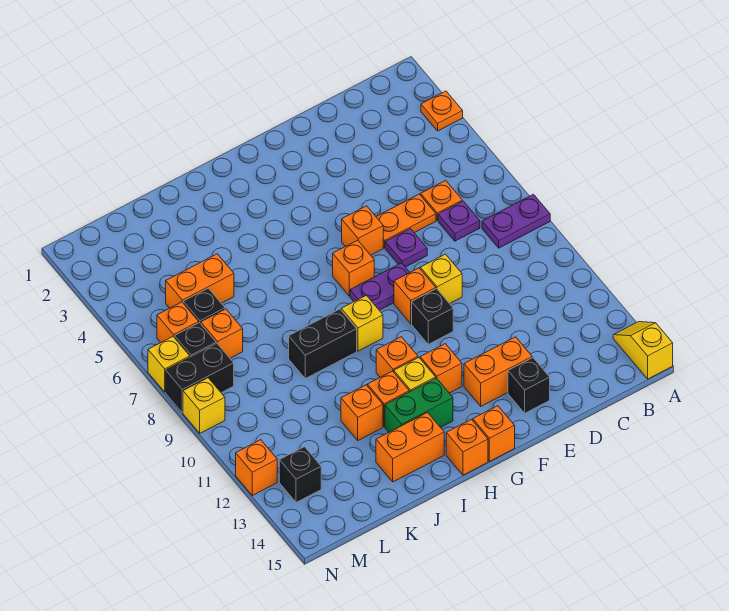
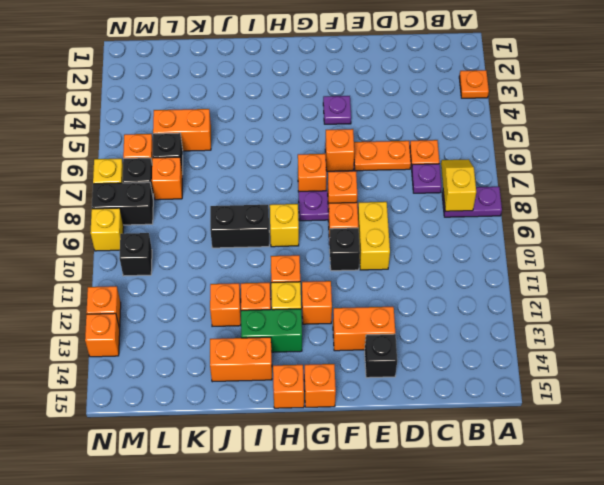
yellow 1x2 slope [613,322,673,379] -> yellow 1x2 slope moved to [441,159,476,211]
purple 1x1 plate [385,229,427,267] -> purple 1x1 plate moved to [323,96,351,124]
yellow 1x1 brick [420,254,462,304] -> yellow 1x2 brick [358,202,390,270]
none -> orange 1x1 brick [328,171,357,211]
black 1x1 brick [279,447,321,502] -> black 1x1 brick moved to [119,233,152,276]
none -> orange 1x1 brick [85,313,120,357]

